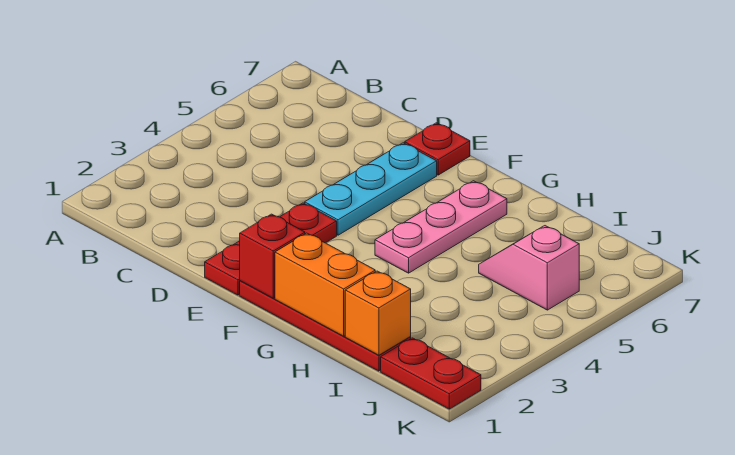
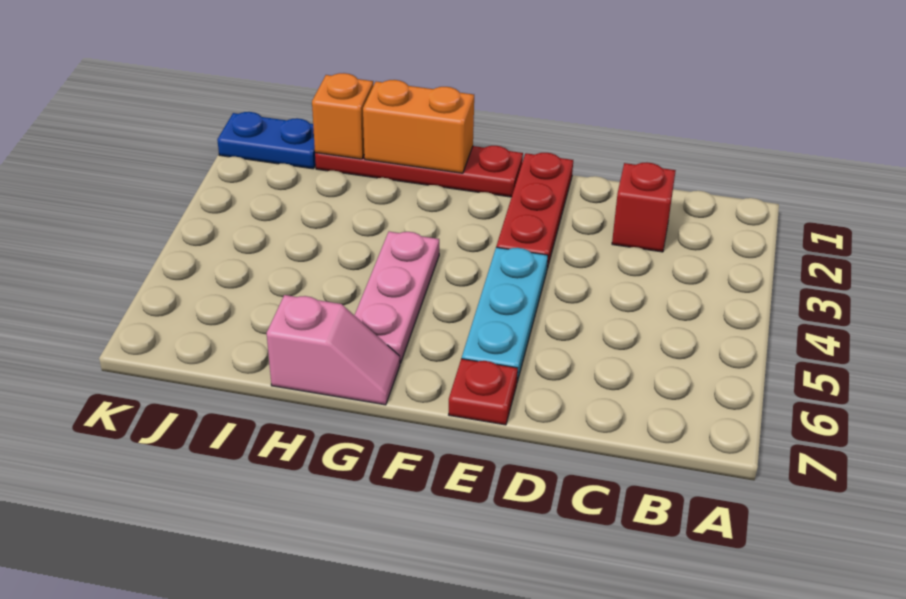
red 1x1 brick [240,214,305,298] -> red 1x1 brick moved to [612,162,676,252]
pink 1x2 slope [479,226,579,310] -> pink 1x2 slope moved to [267,295,400,405]
red 1x2 plate [381,338,481,409] -> blue 1x2 plate [217,112,316,169]

